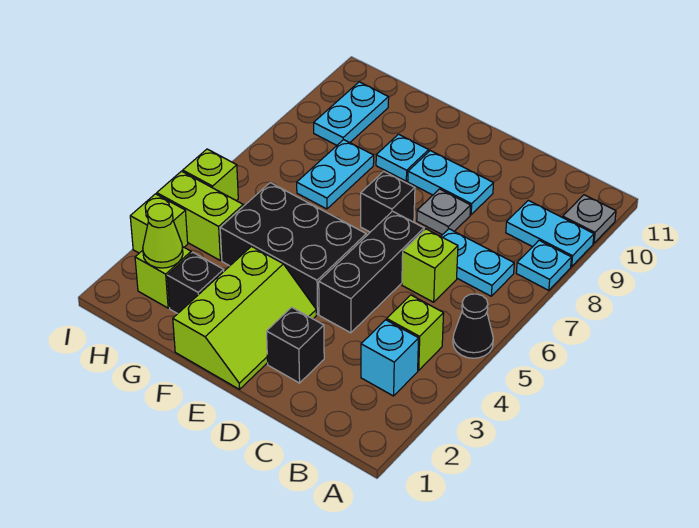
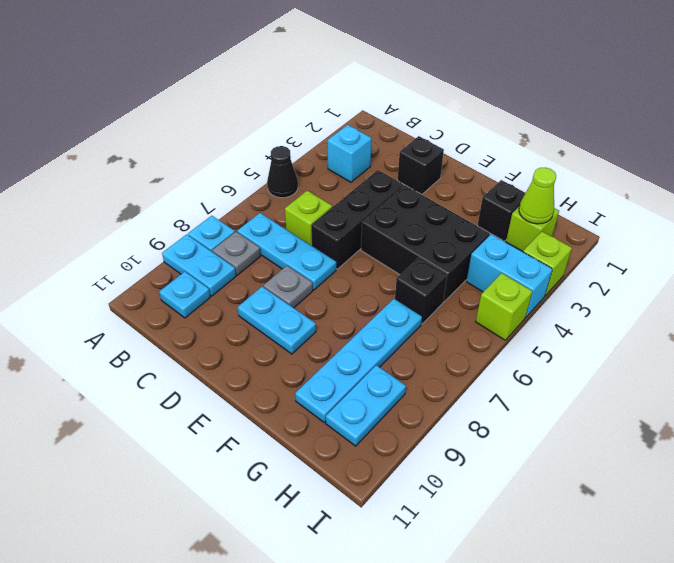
grey 1x1 plate [563,195,616,243] -> grey 1x1 plate moved to [212,232,261,275]
lime 1x1 brick [387,295,444,370] -> none
cyan 1x2 plate [441,229,514,296] -> cyan 1x3 plate [237,213,336,290]
lime 2x3 slope [173,246,316,389] -> none
black 1x1 brick [361,172,415,232] -> black 1x1 brick moved to [395,258,447,324]
cyan 1x1 plate [376,134,429,181] -> cyan 1x1 plate moved to [159,272,210,318]
cyan 1x2 plate [297,140,374,209] -> cyan 1x4 plate [295,299,422,422]
lime 1x2 brick [157,171,243,260] -> cyan 1x2 brick [466,234,553,318]

